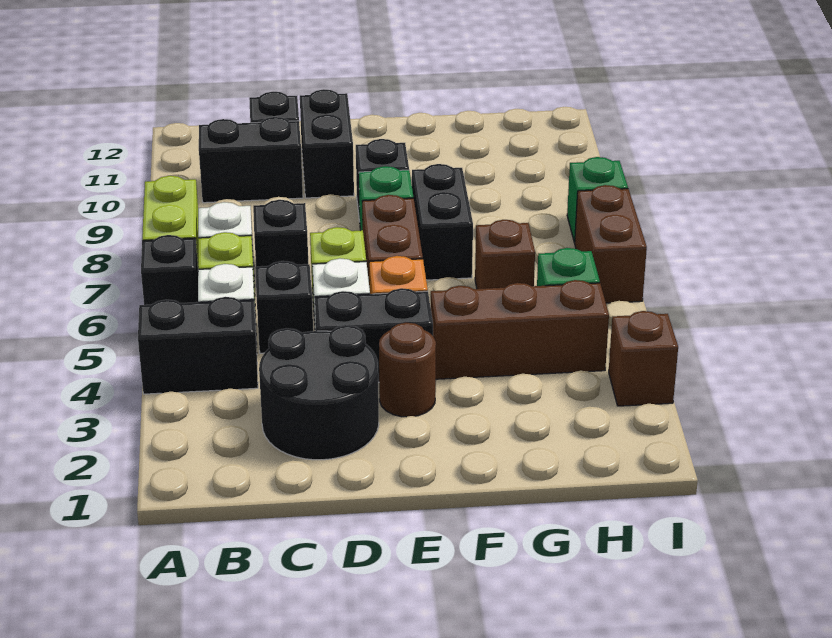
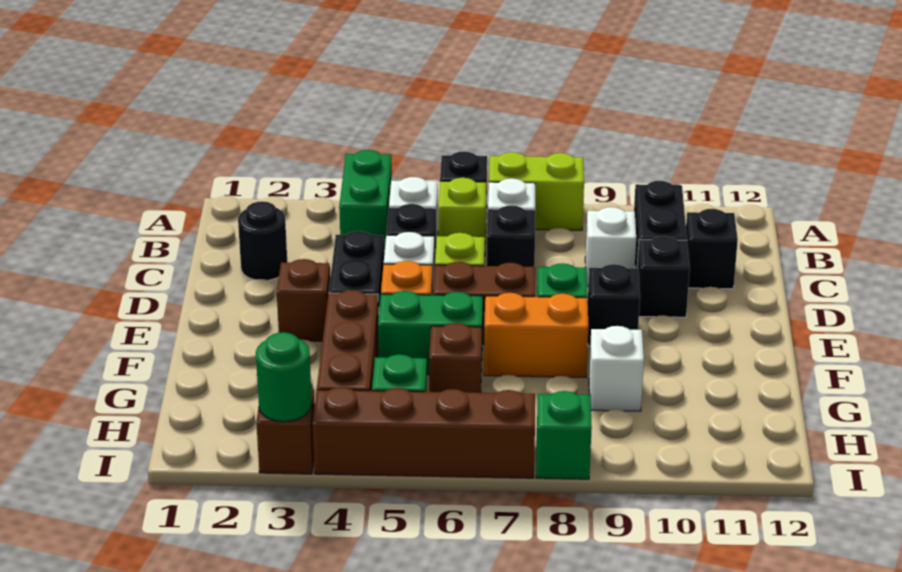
black 1x2 brick [138,297,258,394] -> green 1x2 brick [339,150,392,253]
black 2x2 round brick [259,325,379,460] -> black 1x1 round brick [238,201,287,280]
none -> white 1x1 brick [585,207,636,286]
black 1x2 brick [300,89,354,198] -> black 1x1 brick [637,236,690,317]
brown 1x1 round brick [379,323,436,417] -> brown 1x1 brick [277,259,330,341]
none -> green 1x2 brick [378,291,483,375]
black 1x2 brick [412,164,473,280] -> orange 1x2 brick [484,293,588,377]
none -> white 1x1 brick [589,326,644,411]
none -> green 1x1 round brick [256,332,312,422]
brown 1x2 brick [575,185,647,303] -> brown 1x4 brick [313,387,535,478]

